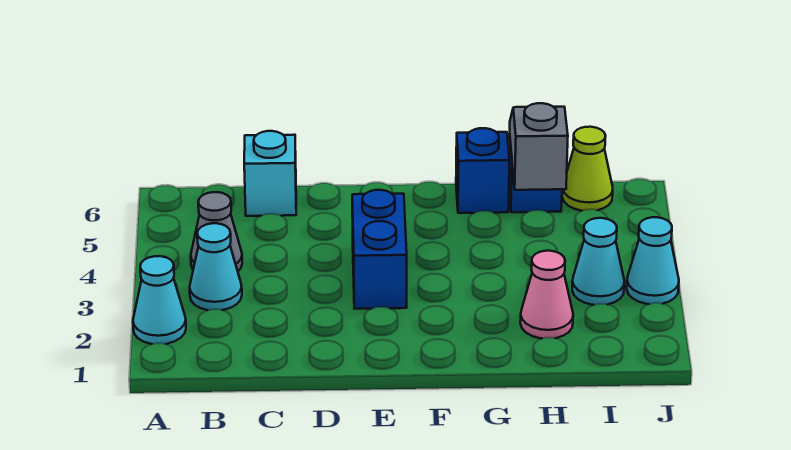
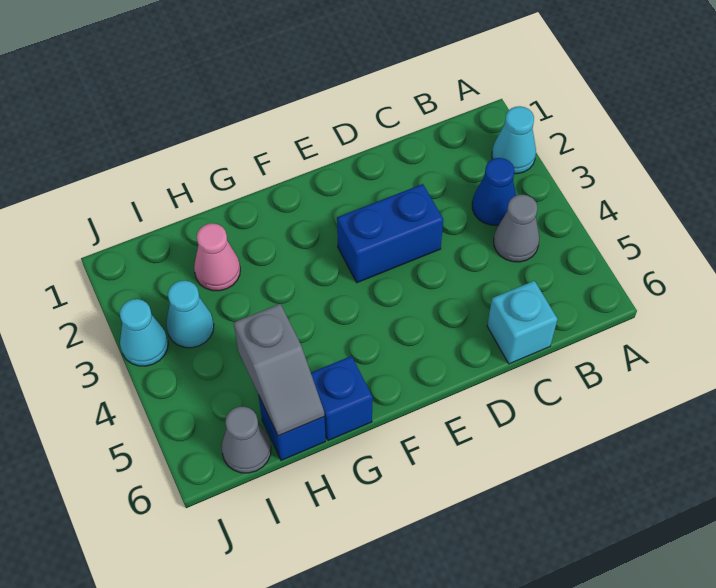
cyan 1x1 cone [190,223,242,310] -> blue 1x1 cone [472,158,516,225]
blue 1x2 brick [352,190,407,309] -> blue 1x2 brick turned to [337,184,443,283]
lime 1x1 cone [562,127,613,211] -> grey 1x1 cone [222,407,271,473]

